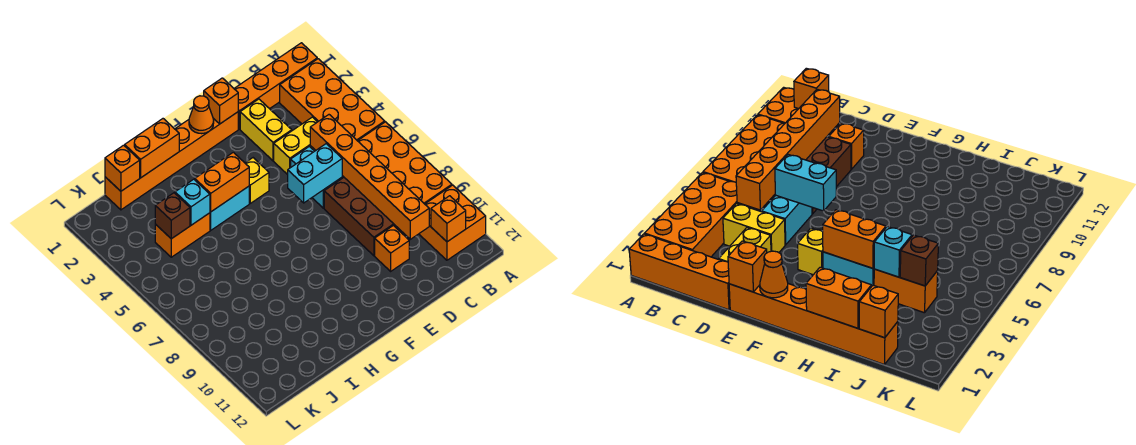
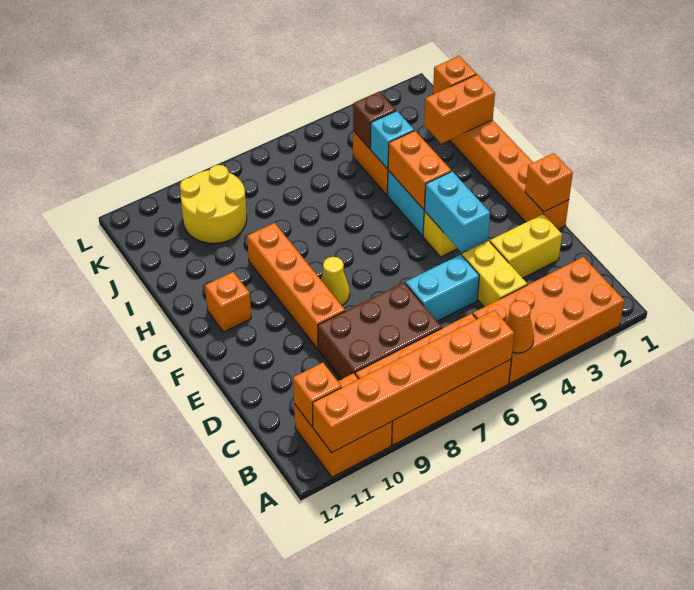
orange 1x4 brick [234,43,317,129] -> orange 1x4 brick moved to [247,223,345,349]
orange 1x6 brick [310,115,429,239] -> orange 1x6 brick moved to [313,310,514,453]
cyan 1x2 brick [288,144,342,203] -> cyan 1x2 brick moved to [424,171,490,252]
orange 1x1 brick [375,226,409,271] -> orange 1x1 brick moved to [205,272,251,332]
orange 1x1 cone [189,96,214,134] -> orange 1x1 cone moved to [505,300,534,353]
none -> yellow 1x1 cone [321,257,350,305]
orange 1x2 brick [125,119,179,178] -> orange 1x2 brick turned to [424,75,495,143]
none -> yellow 2x2 round brick [180,165,247,243]

